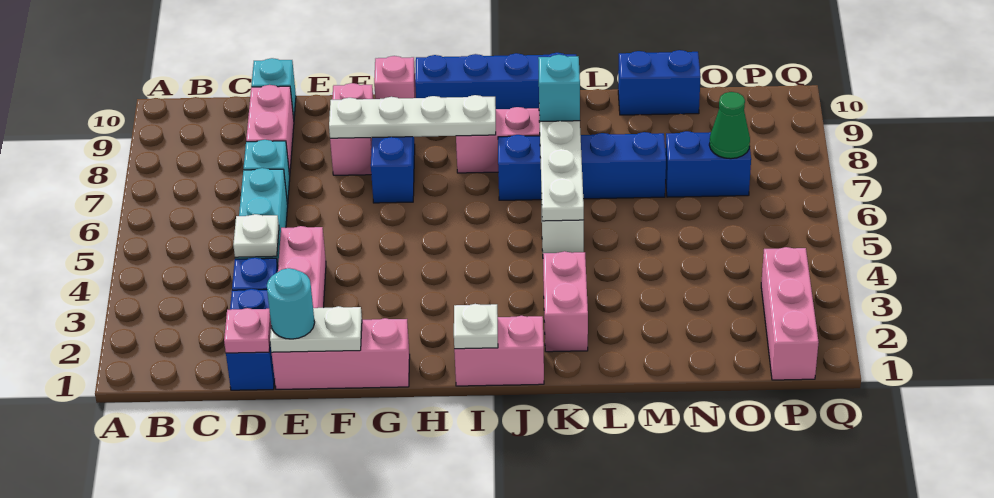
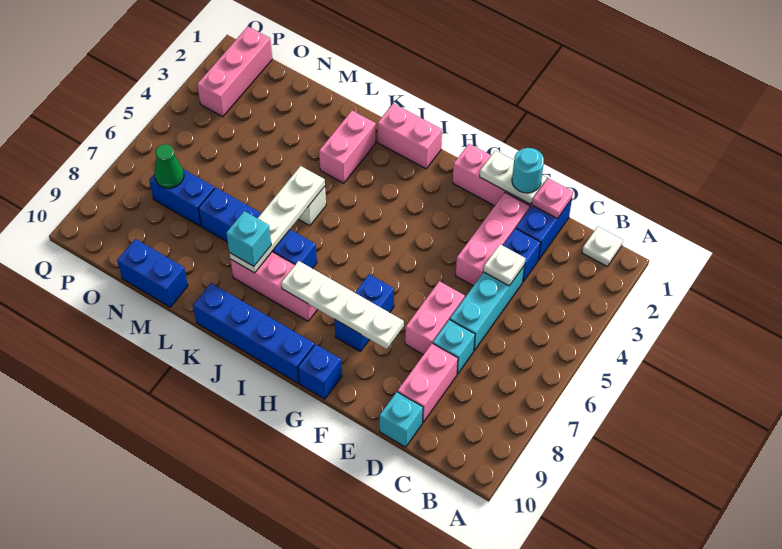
pink 1x2 brick [330,83,373,175] -> pink 1x2 brick moved to [405,281,465,355]
pink 1x1 brick [374,56,416,99] -> blue 1x1 brick [298,344,342,399]
white 1x1 plate [454,304,498,349] -> white 1x1 plate moved to [582,227,623,266]

